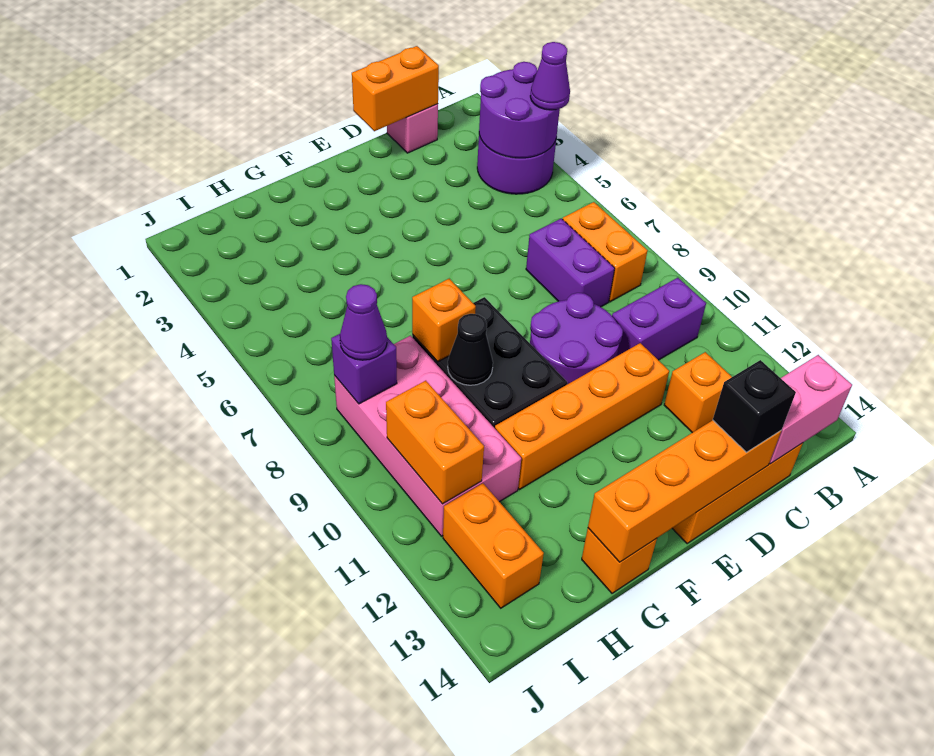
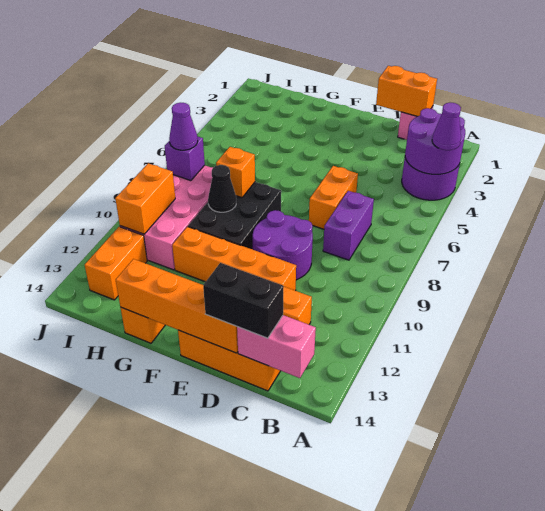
orange 1x2 brick [563,202,648,302] -> orange 1x2 brick moved to [309,166,358,229]
purple 1x2 brick [612,278,706,360] -> none
black 1x1 brick [713,360,796,452] -> black 1x2 brick [203,263,284,338]

